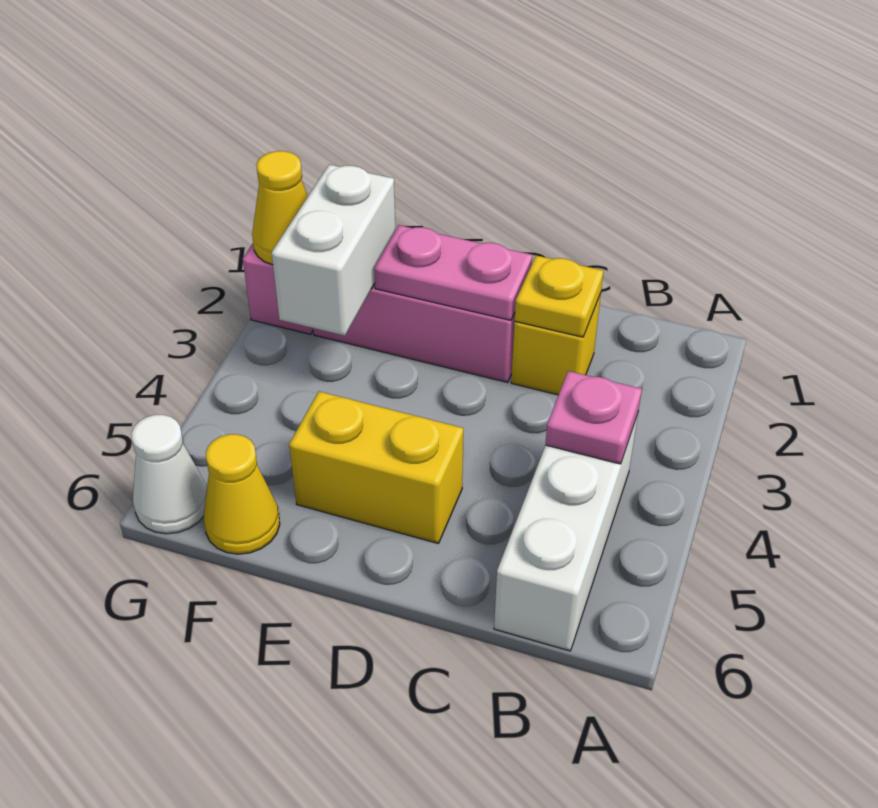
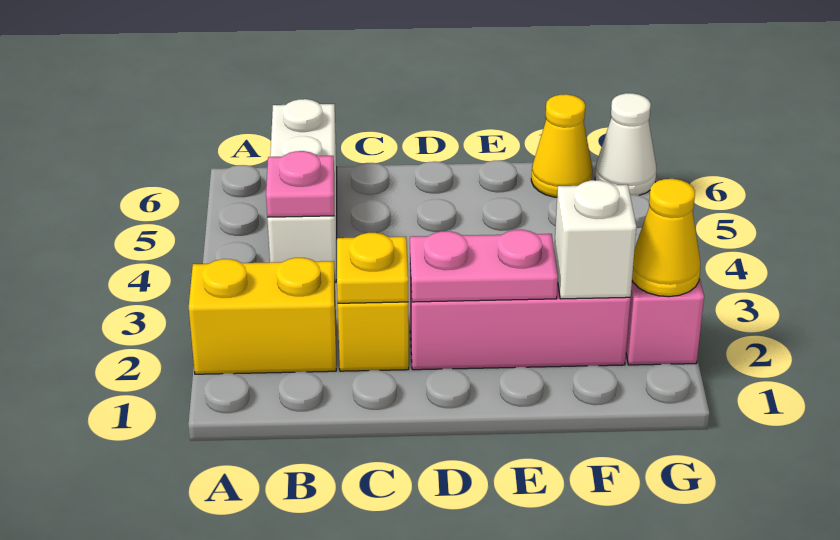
yellow 1x2 brick [289,391,463,543] -> yellow 1x2 brick moved to [189,258,336,374]
white 1x2 brick [272,165,395,336] -> white 1x1 brick [554,180,636,299]

